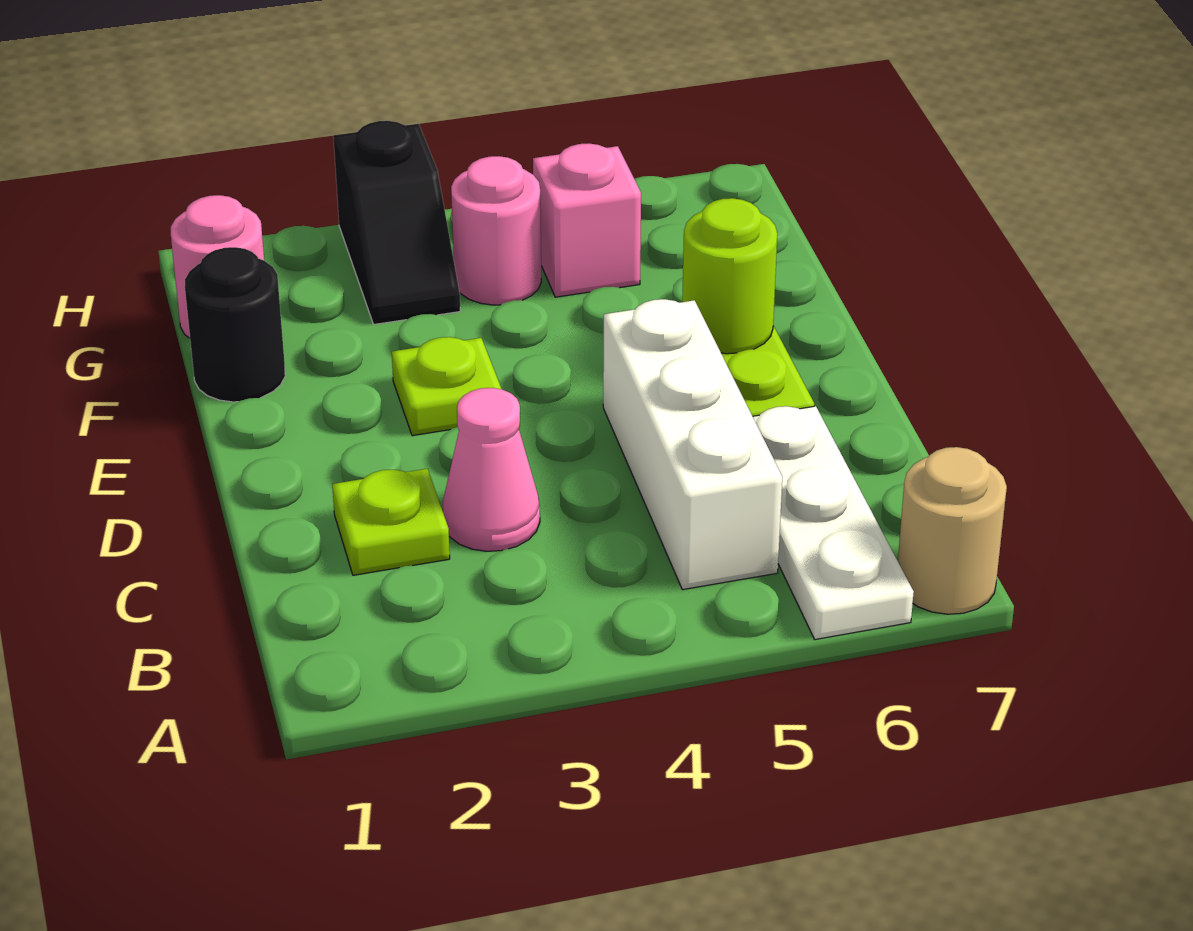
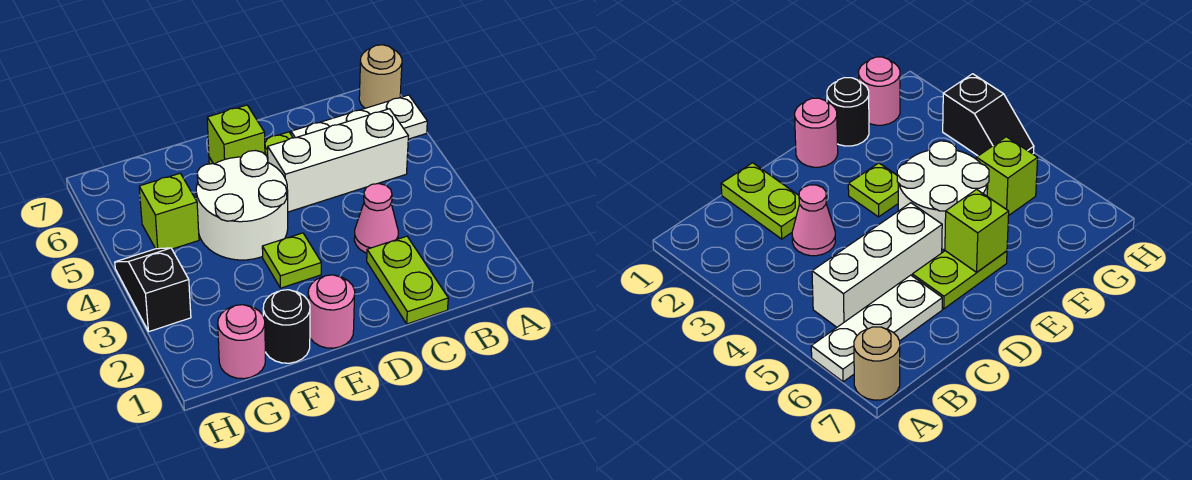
lime 1x1 plate [332,469,450,575] -> lime 1x2 plate [367,236,448,324]
none -> white 2x2 round brick [196,151,288,260]
lime 1x1 round brick [682,198,777,354] -> lime 1x1 brick [207,105,265,164]
black 1x2 slope [333,121,460,324] -> black 1x2 slope turned to [115,248,191,332]
pink 1x1 round brick [451,156,541,305] -> pink 1x1 round brick moved to [308,275,355,348]
pink 1x1 brick [533,144,641,297] -> lime 1x1 brick [139,174,199,249]

